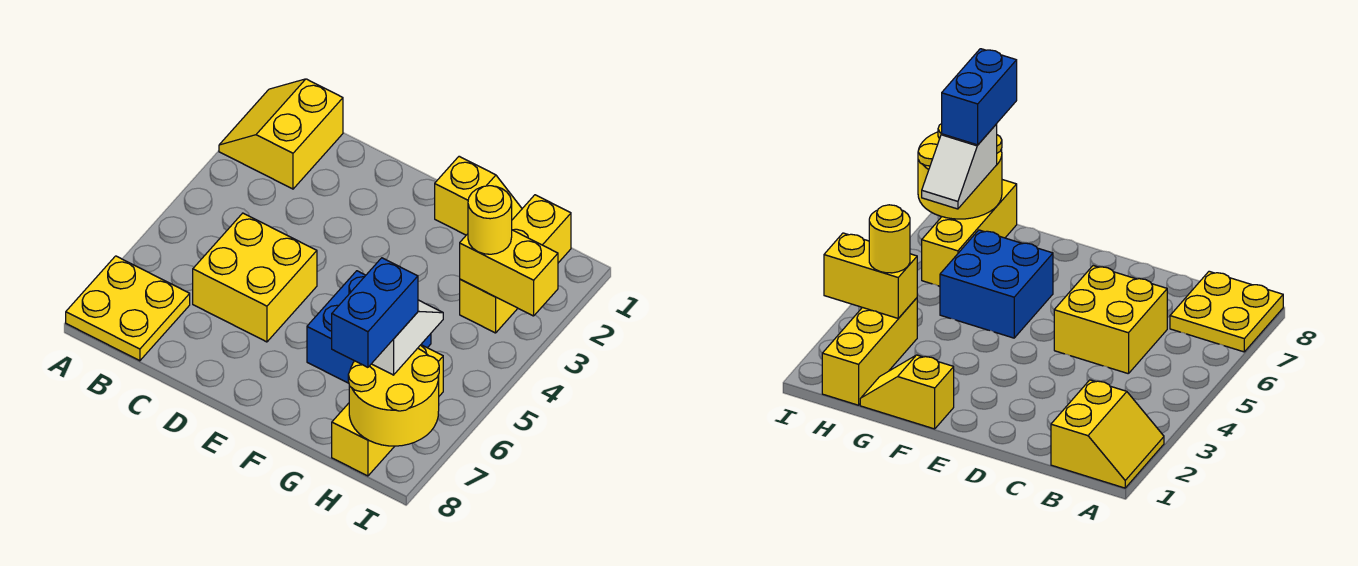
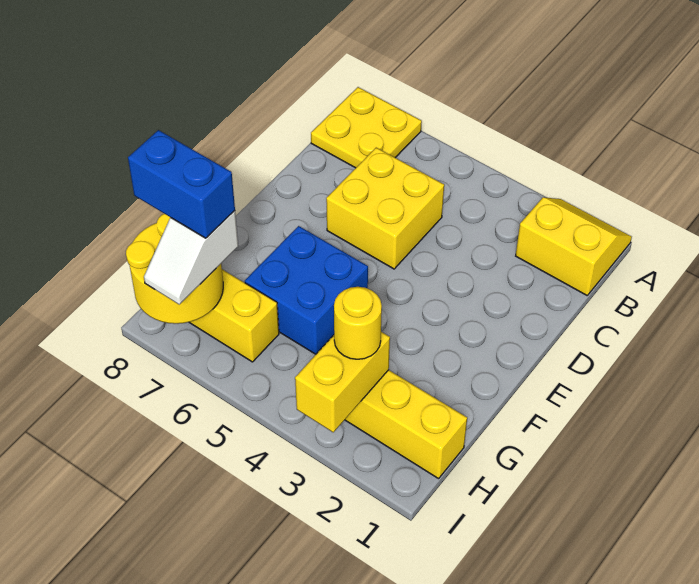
yellow 1x2 slope [435,156,522,235] -> none
white 1x2 slope [372,300,443,375] -> white 1x2 slope turned to [144,211,238,304]

